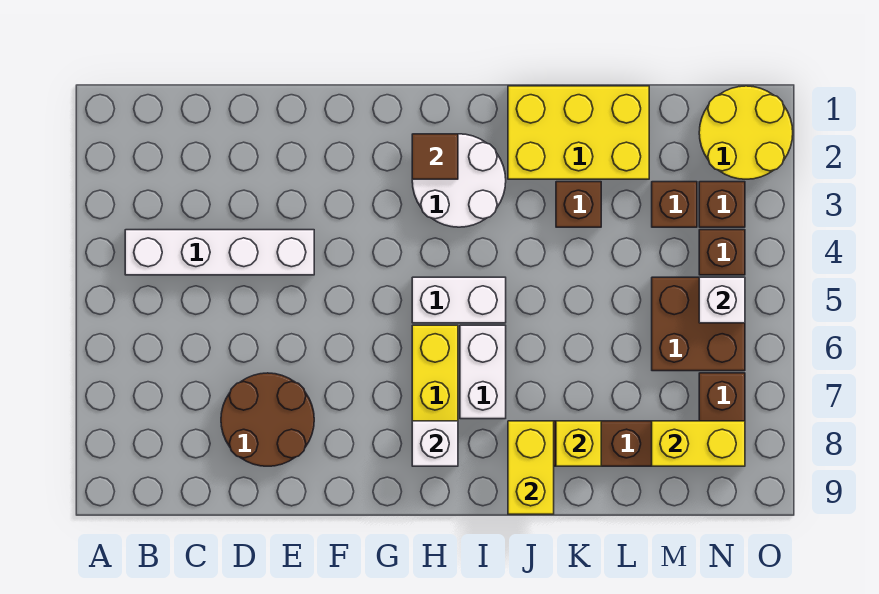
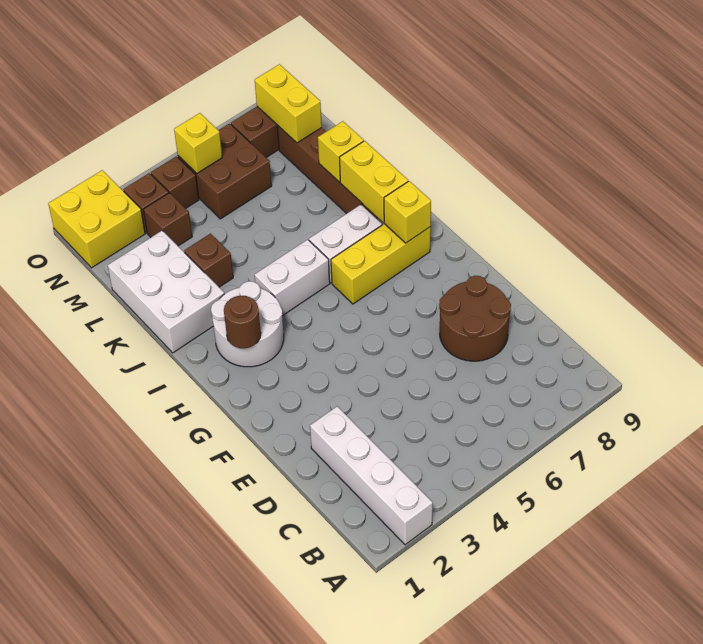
white 1x4 brick [125,230,314,275] -> white 1x4 brick moved to [310,406,433,545]
brown 1x1 tile [412,134,458,179] -> brown 1x1 round brick [224,296,261,348]
white 1x2 brick [412,277,506,323] -> white 1x2 brick turned to [254,240,330,316]
white 1x1 brick [412,421,458,466] -> yellow 1x1 brick [384,181,431,243]
yellow 2x3 brick [508,86,649,179] -> white 2x3 brick [108,231,224,353]
yellow 1x2 brick [508,421,554,514] -> yellow 1x2 brick turned to [339,141,408,222]
yellow 2x2 round brick [699,86,793,179] -> yellow 2x2 brick [48,170,145,268]
white 1x1 brick [699,277,745,323] -> yellow 1x1 brick [174,113,222,173]

